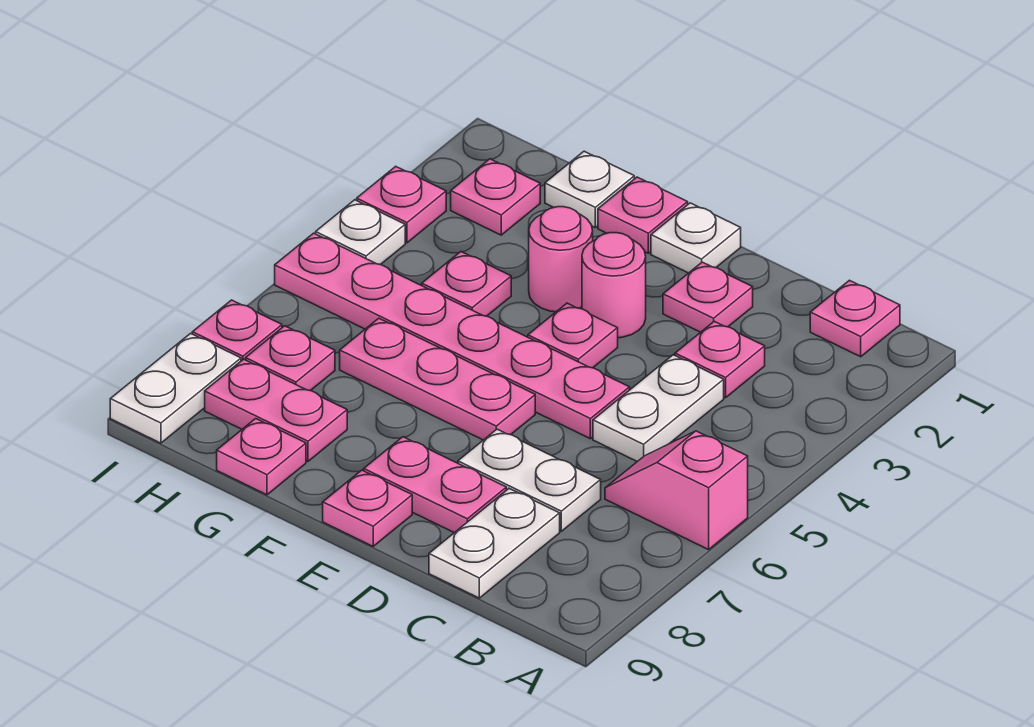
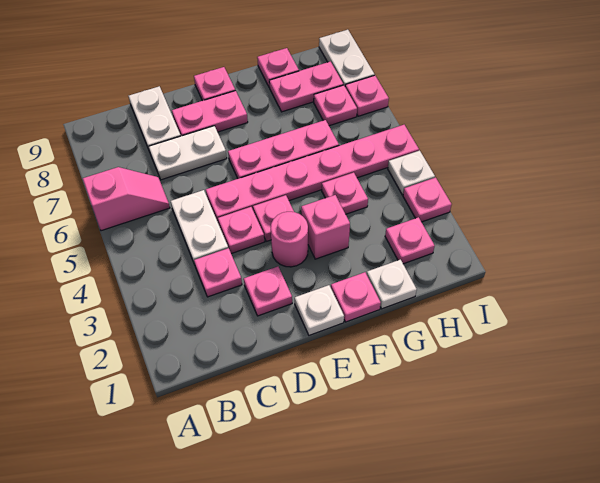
pink 1x1 plate [810,280,900,357] -> pink 1x1 plate moved to [218,207,264,254]
pink 1x1 round brick [529,207,593,312] -> pink 1x1 brick [301,195,350,259]

